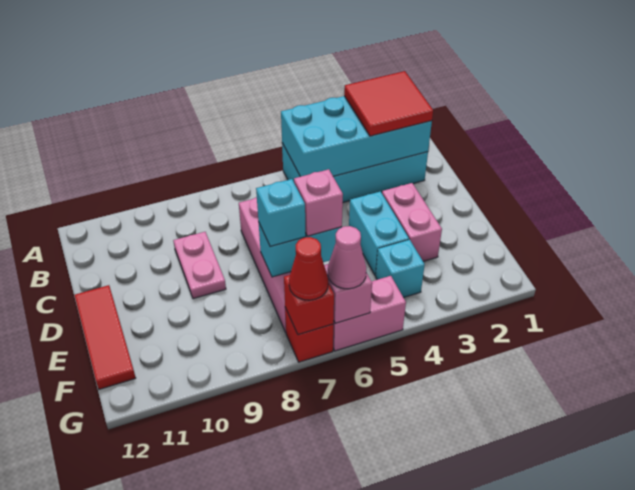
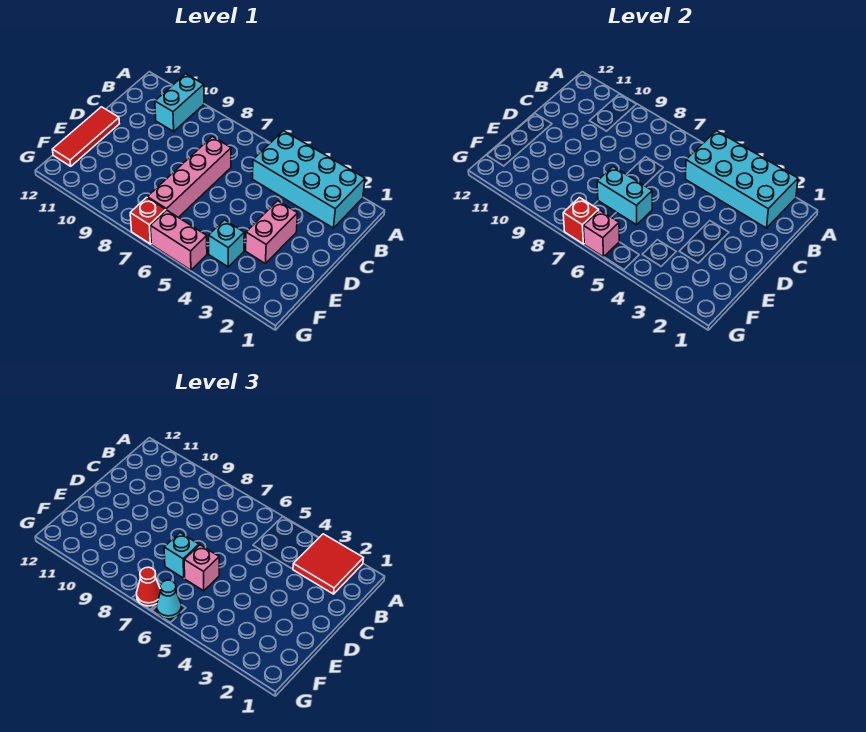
pink 1x2 plate [173,232,226,299] -> none
cyan 1x2 brick [349,191,409,276] -> cyan 1x2 brick moved to [155,74,204,131]
pink 1x1 cone [328,226,366,289] -> cyan 1x1 cone [156,580,181,619]

